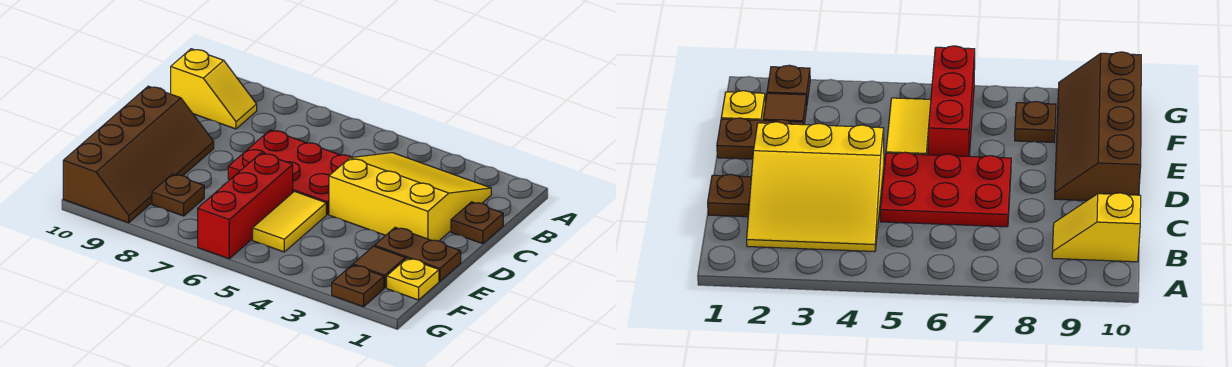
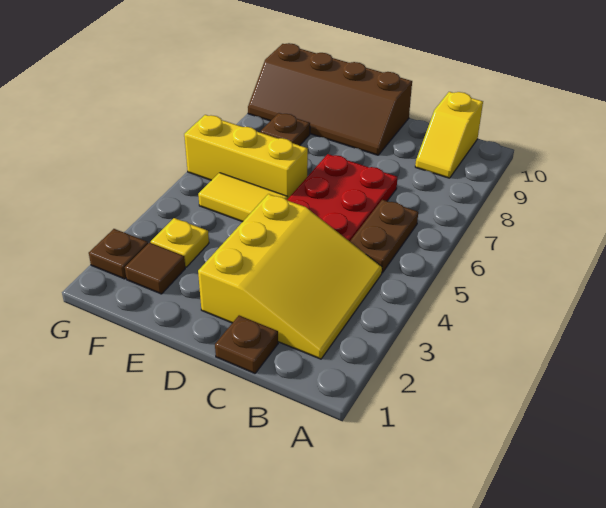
brown 1x2 plate [375,227,461,281] -> brown 1x2 plate moved to [350,200,418,273]
red 1x3 brick [198,153,293,259] -> yellow 1x3 brick [184,115,308,198]
yellow 1x1 plate [387,258,439,300] -> yellow 1x1 plate moved to [151,218,209,267]

